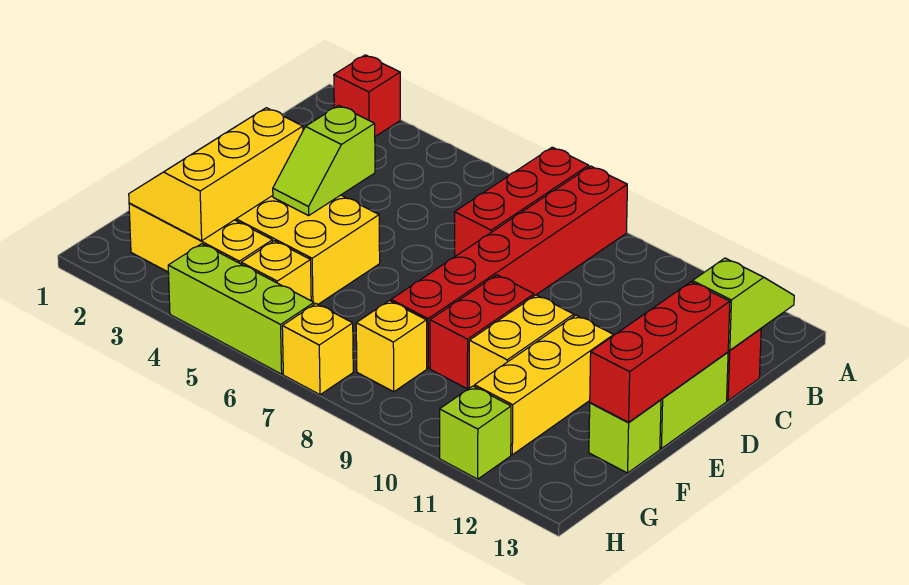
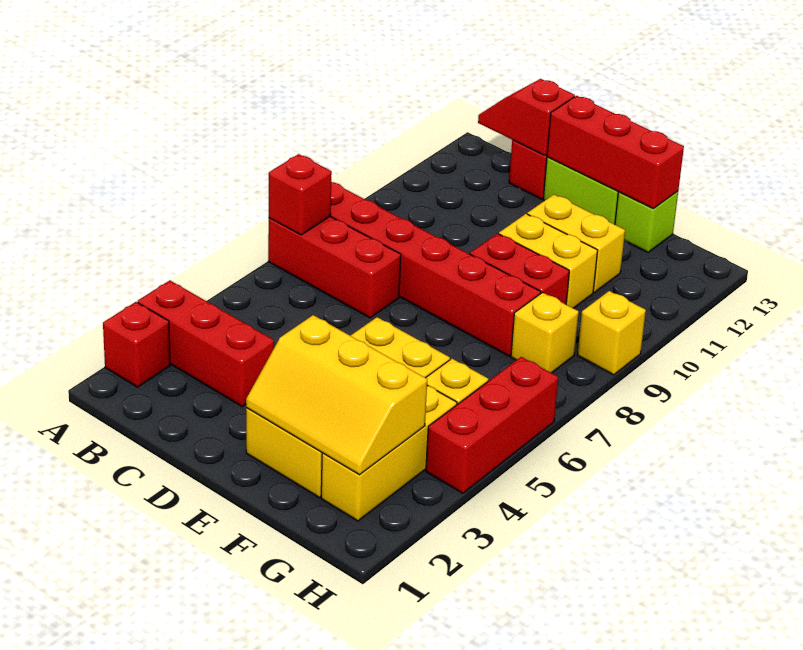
none -> red 1x3 brick [138,280,274,406]
none -> red 1x1 brick [269,154,332,235]
lime 1x2 slope [692,258,794,350] -> red 1x2 slope [478,79,575,156]
lime 1x2 slope [273,105,375,216] -> none
yellow 1x3 brick [475,315,614,455] -> yellow 1x2 brick [527,195,625,292]
lime 1x3 brick [168,244,314,374] -> red 1x3 brick [426,357,558,493]
yellow 1x1 brick [282,304,353,395] -> yellow 1x1 brick moved to [577,291,646,375]
lime 1x1 brick [440,386,511,479] -> none

